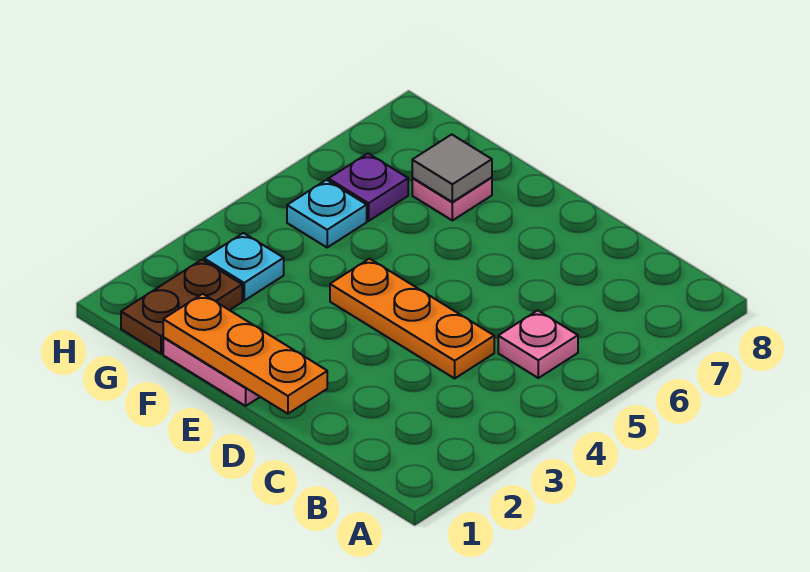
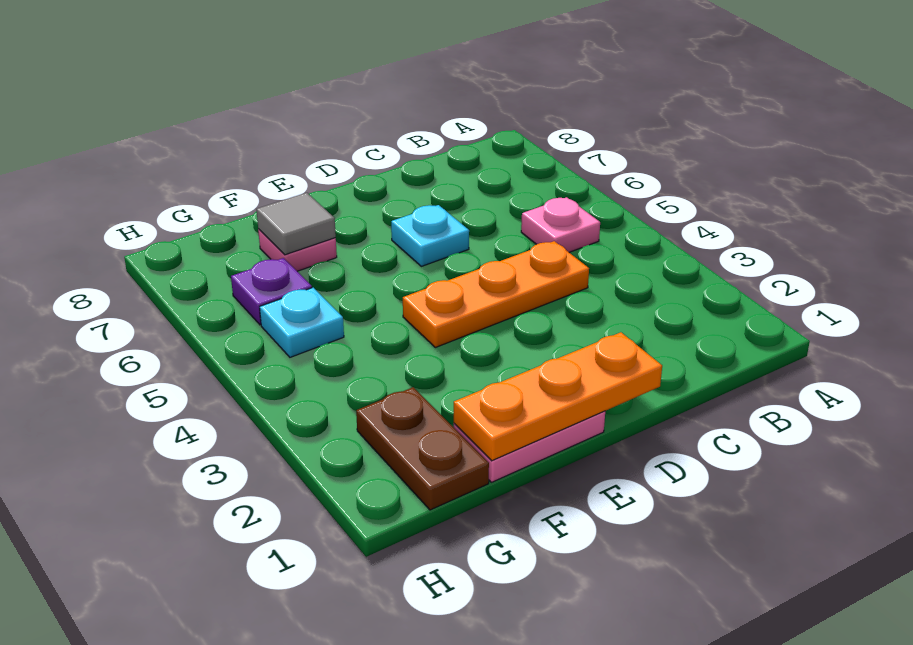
cyan 1x1 plate [204,233,284,301] -> cyan 1x1 plate moved to [391,205,469,266]

